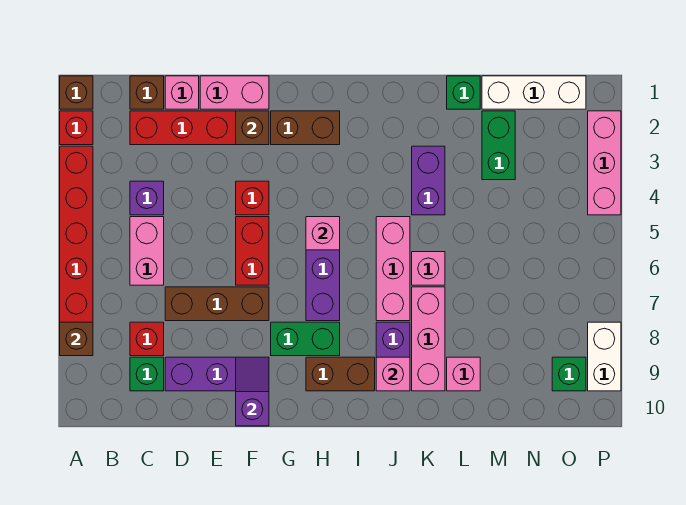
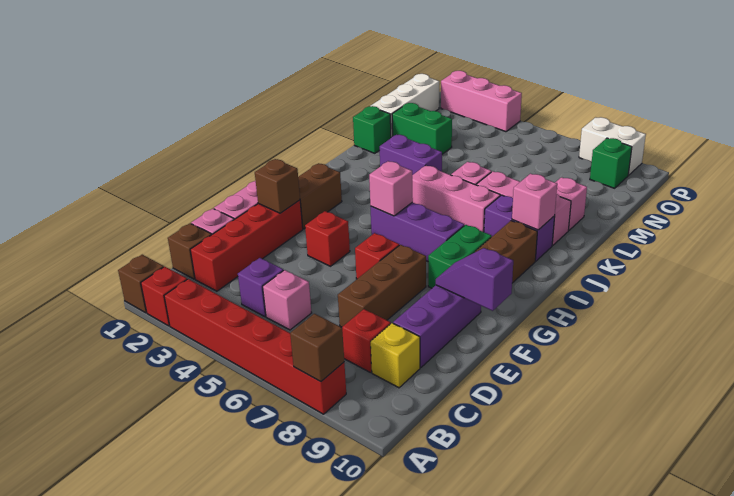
pink 1x2 brick [130,217,164,285] -> pink 1x1 brick [263,270,312,330]
green 1x1 brick [130,357,164,391] -> yellow 1x1 brick [371,323,420,388]
red 1x2 brick [236,217,269,285] -> red 1x1 brick [355,233,399,279]

